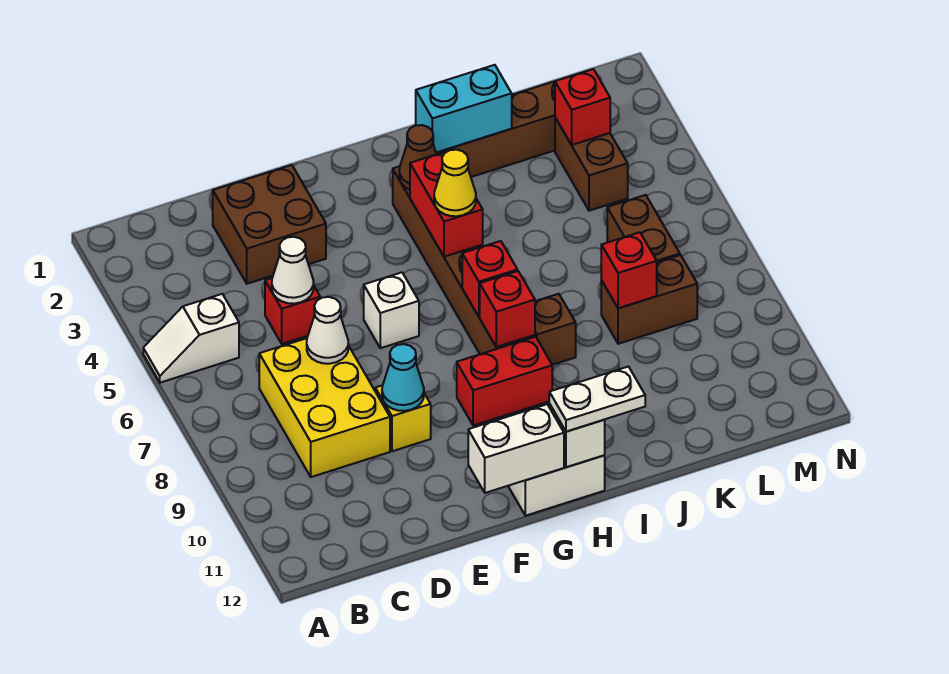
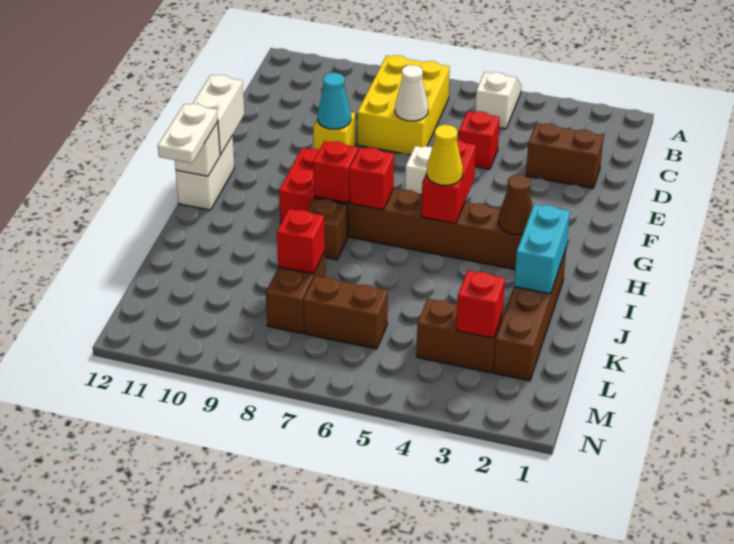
yellow 2x3 brick [259,338,390,477] -> yellow 2x3 brick turned to [357,55,450,155]
brown 2x2 brick [213,165,326,284] -> brown 1x2 brick [526,123,604,188]
white 1x1 cone [272,237,314,304] -> none
red 1x2 brick [410,151,483,257] -> red 1x2 brick turned to [421,139,476,224]

